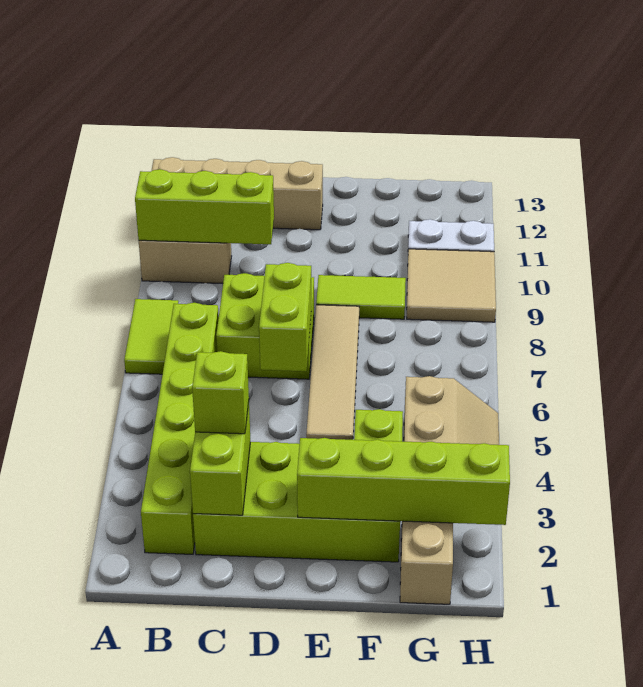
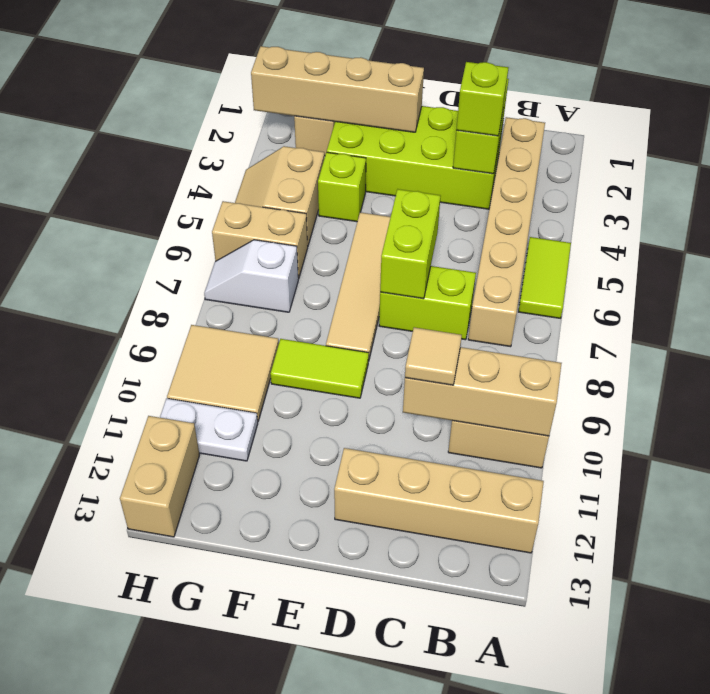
lime 1x2 tile [124,299,178,374] -> lime 1x2 tile moved to [518,237,571,318]
lime 1x3 brick [135,169,274,244] -> tan 1x3 brick [403,347,562,436]
lime 1x6 brick [141,303,219,554] -> tan 1x6 brick [468,117,545,347]
lime 2x2 brick [216,273,314,379] -> lime 1x2 brick [379,266,476,340]
none -> tan 1x1 tile [405,327,462,385]
lime 1x4 brick [297,438,510,525] -> tan 1x4 brick [251,46,424,132]
none -> tan 1x2 brick [212,201,308,279]
none -> white 1x2 slope [204,240,298,312]
none -> tan 1x2 brick [120,416,199,537]

